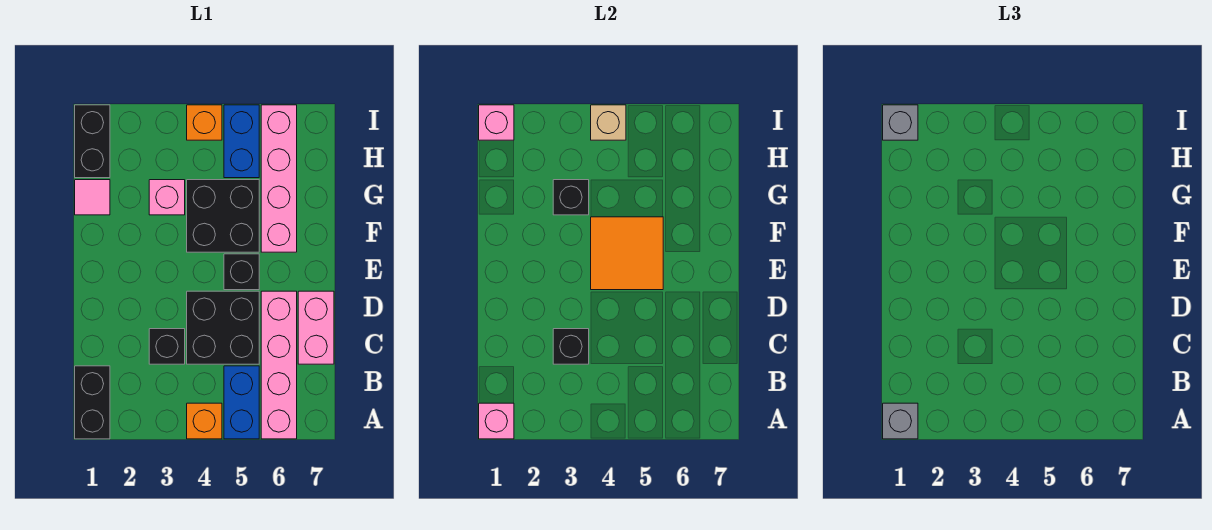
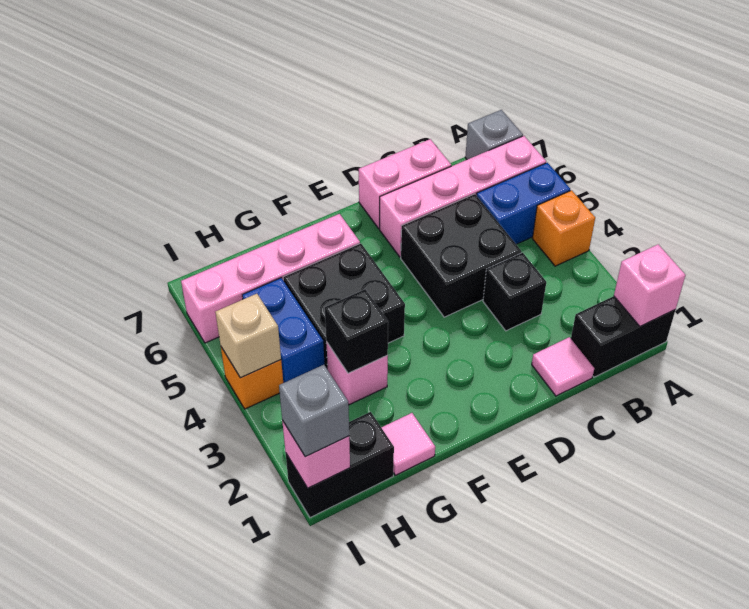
grey 1x1 brick [883,403,918,439] -> grey 1x1 brick moved to [465,110,523,160]
none -> pink 1x1 tile [532,337,594,396]
black 1x1 brick [553,329,589,364] -> none
orange 2x2 tile [591,217,663,290] -> none
black 1x1 brick [224,254,259,290] -> none
blue 1x2 brick [224,105,259,178] -> blue 1x2 brick turned to [242,278,325,383]

